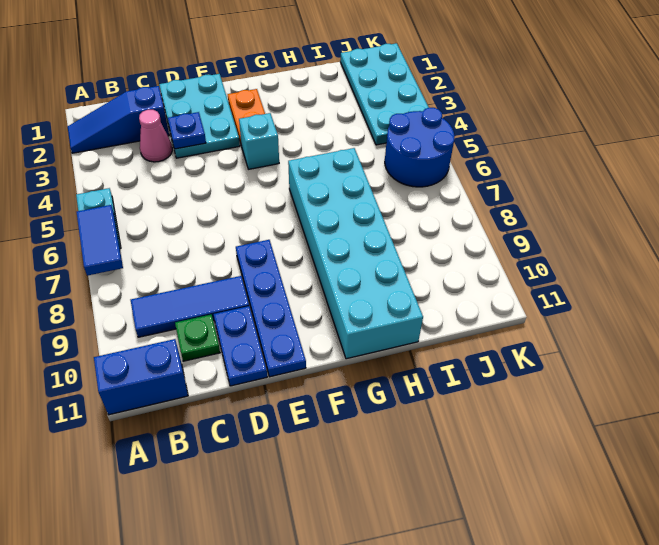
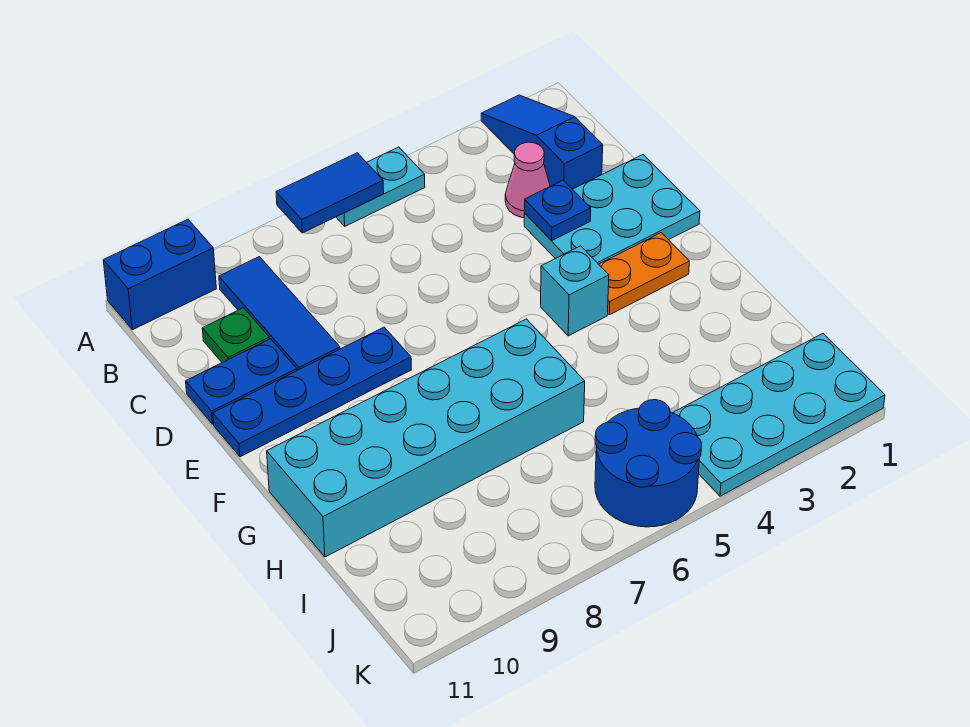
blue 1x2 brick [94,339,188,415] -> blue 1x2 brick turned to [103,219,216,330]

